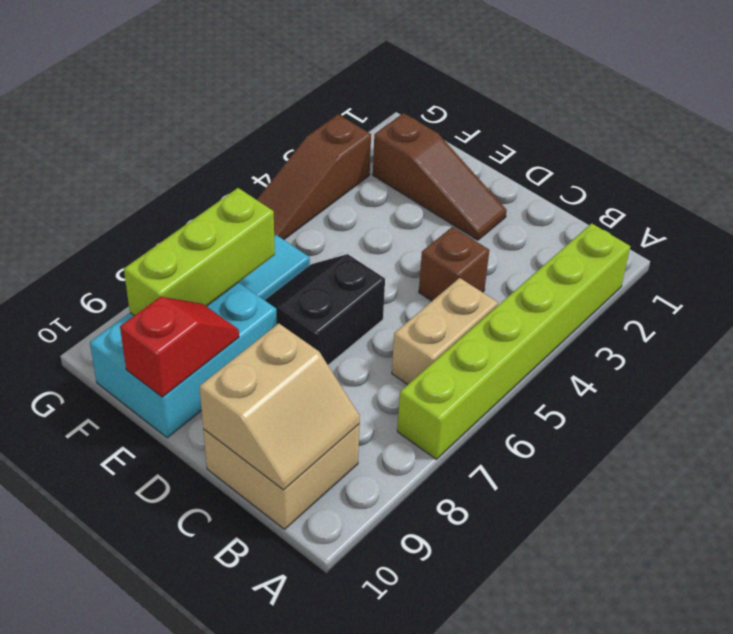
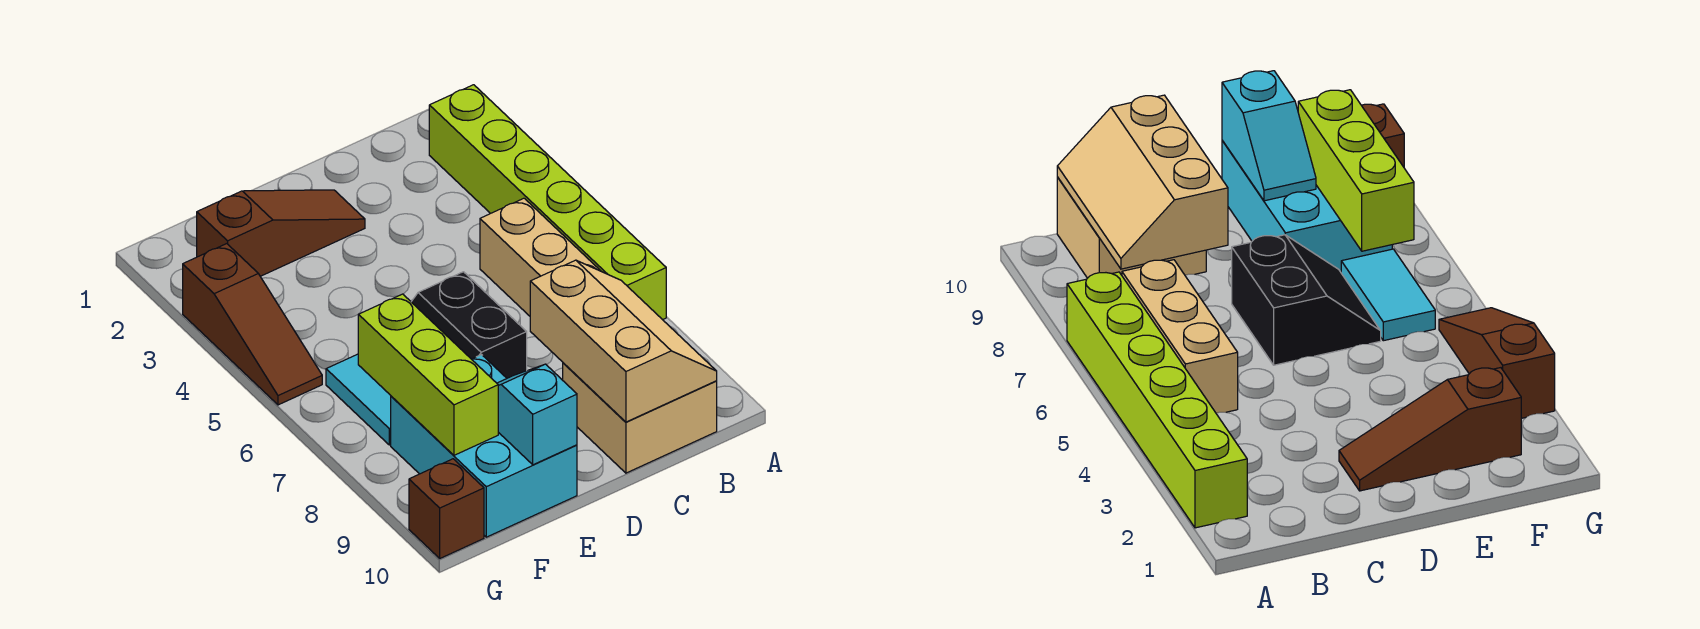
tan 1x2 brick [392,278,498,385] -> tan 1x3 brick [480,198,600,316]
tan 2x2 slope [199,323,360,490] -> tan 2x3 slope [530,260,717,422]
brown 1x1 brick [419,227,489,301] -> brown 1x1 brick moved to [409,459,484,558]
red 1x2 slope [120,297,239,397] -> cyan 1x2 slope [497,364,577,465]

